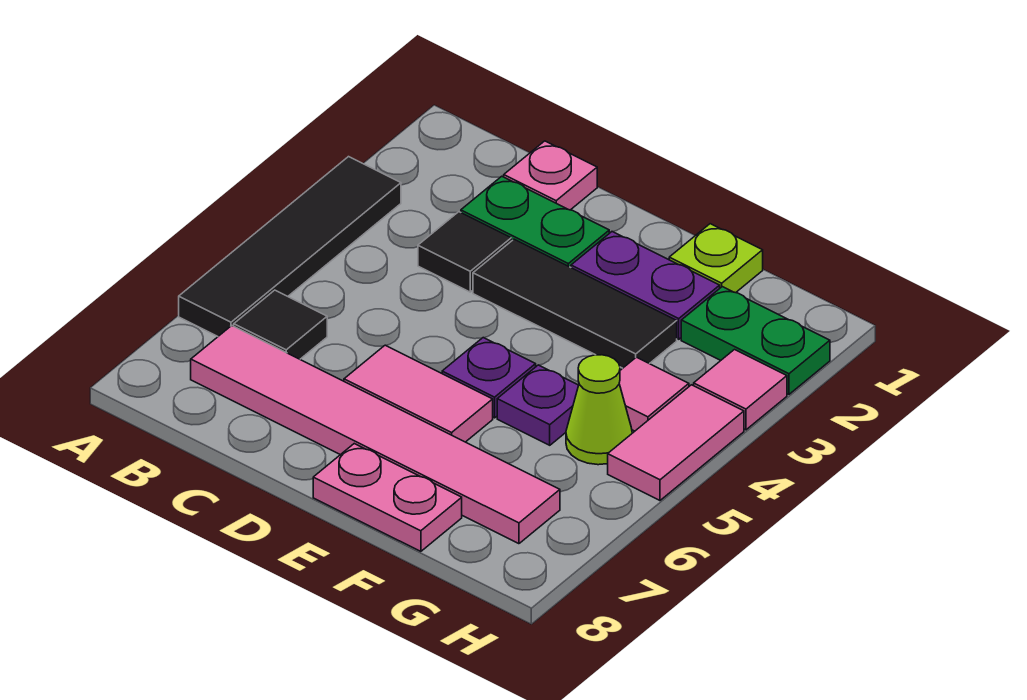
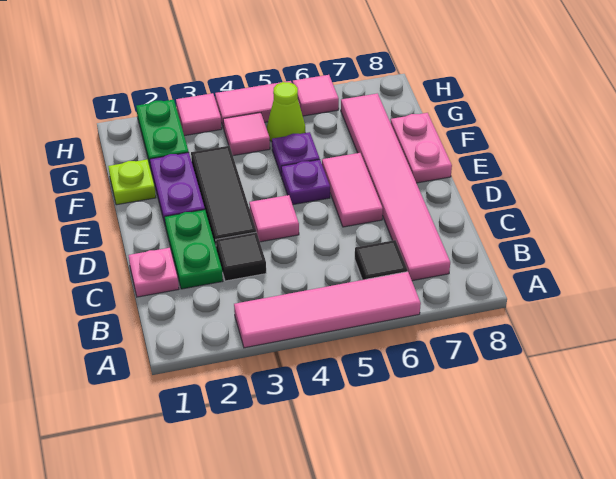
black 1x4 tile [179,157,401,336] -> pink 1x4 tile [234,272,421,348]
none -> pink 1x1 tile [249,195,299,242]
none -> pink 1x1 tile [293,75,339,116]

